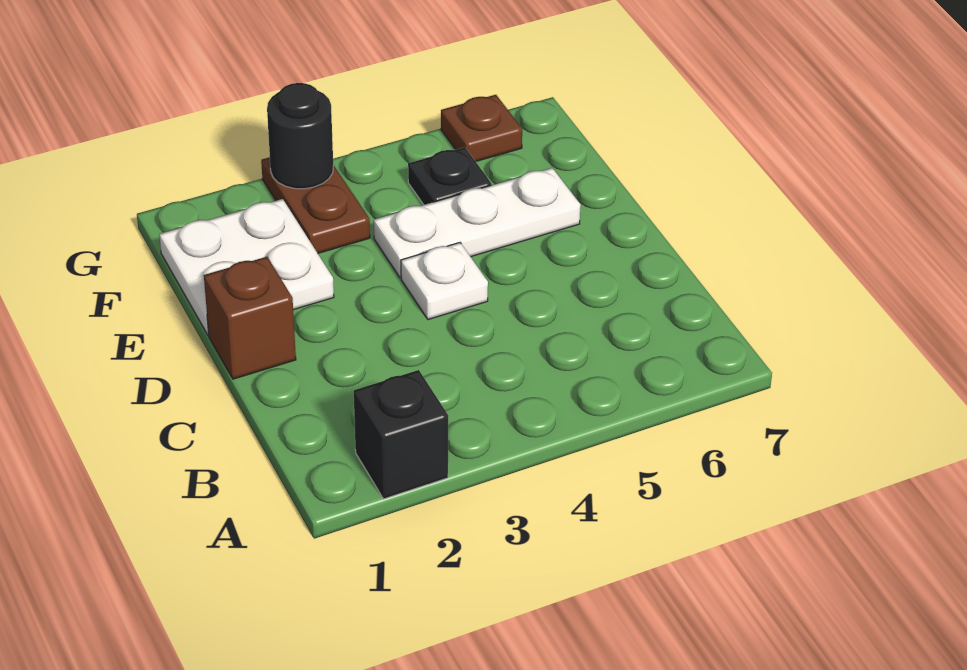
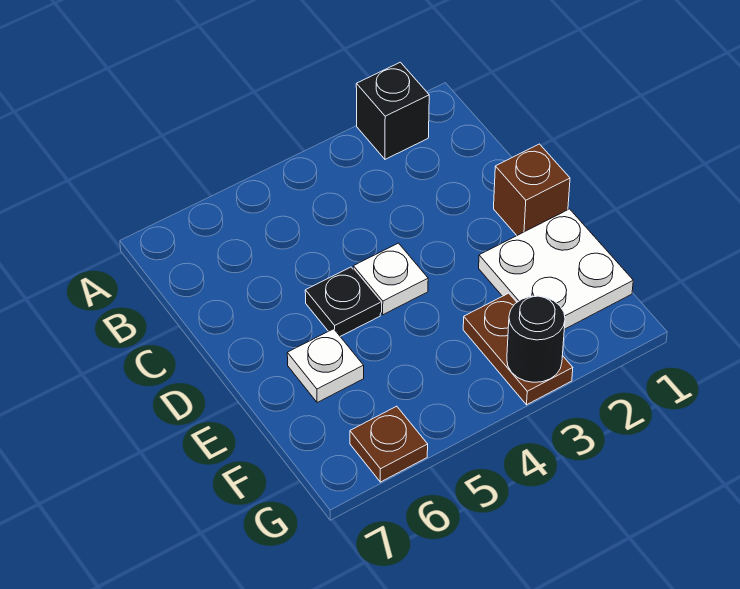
white 1x3 plate [374,168,581,278] -> white 1x1 plate [287,329,364,403]
black 1x1 plate [408,147,491,205] -> black 1x1 plate moved to [305,267,381,336]

